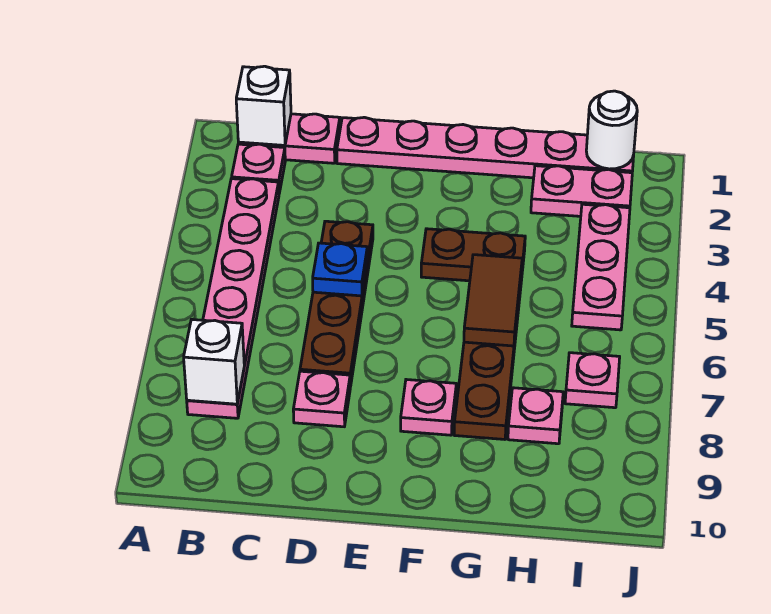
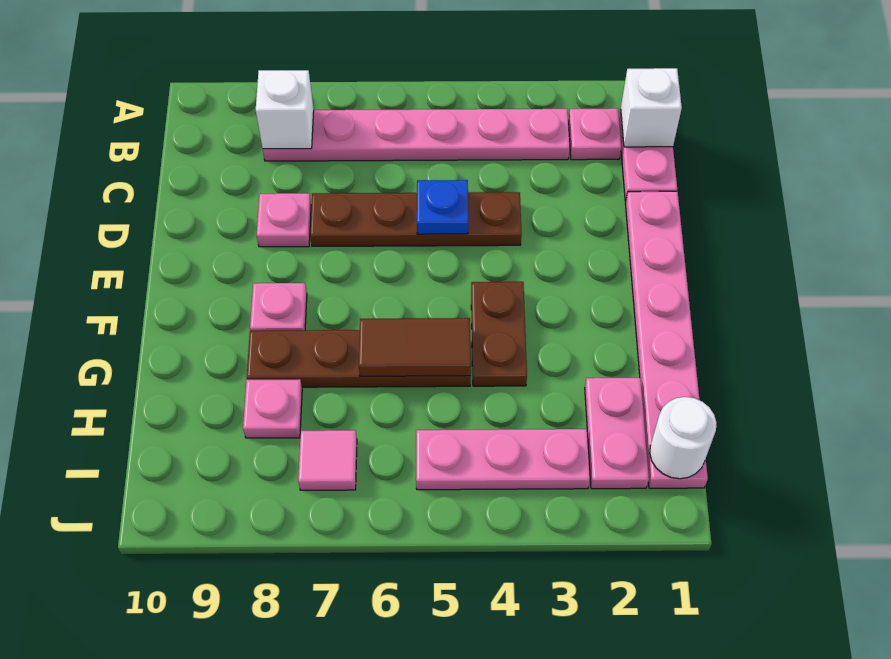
pink 1x1 plate [565,353,620,408] -> pink 1x1 tile [298,430,357,490]

